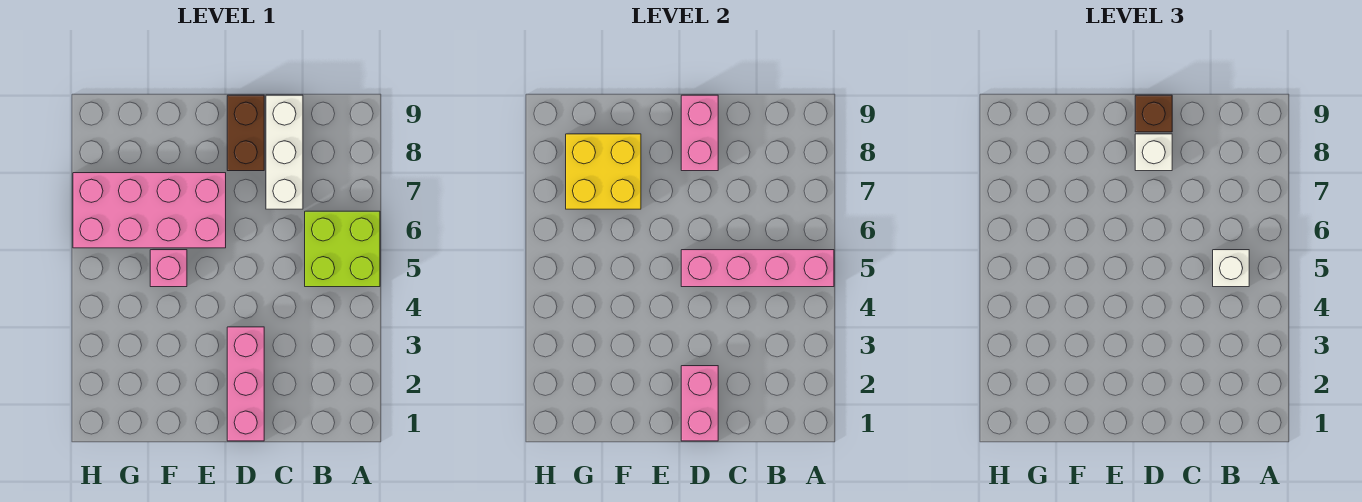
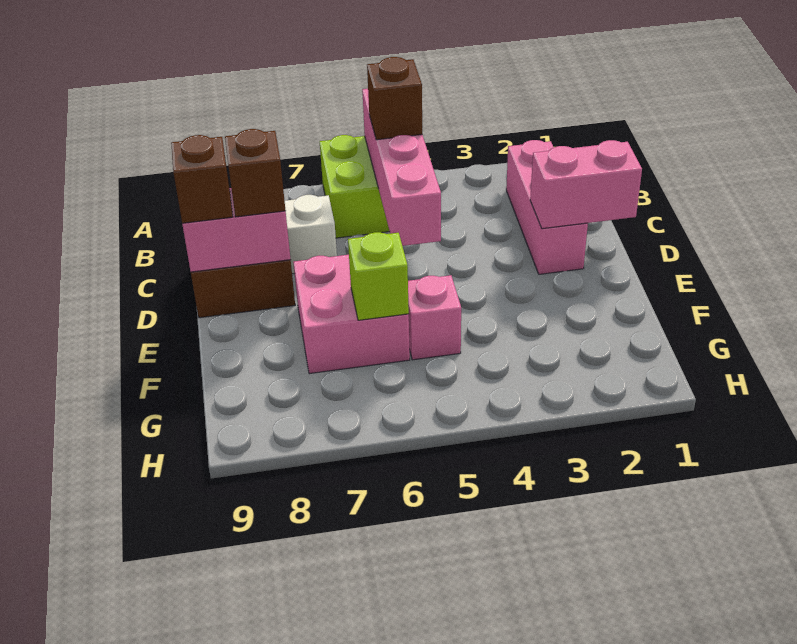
white 1x1 brick [1213,250,1249,287] -> brown 1x1 brick [367,57,422,140]
pink 1x3 brick [227,327,264,441] -> pink 1x3 brick turned to [506,140,588,274]
white 1x1 brick [1135,134,1172,171] -> brown 1x1 brick [225,129,286,217]
pink 2x4 brick [73,173,226,248] -> pink 2x2 brick [293,255,410,374]
none -> lime 1x1 brick [348,232,409,320]
yellow 2x2 brick [566,134,641,209] -> none

